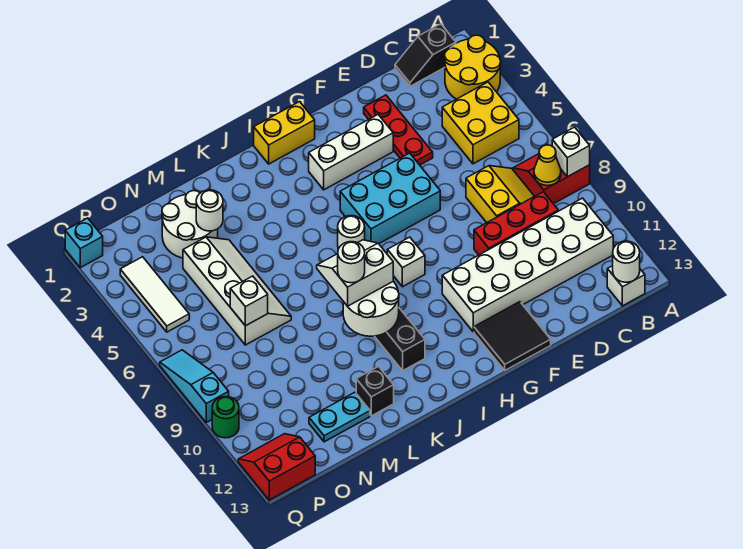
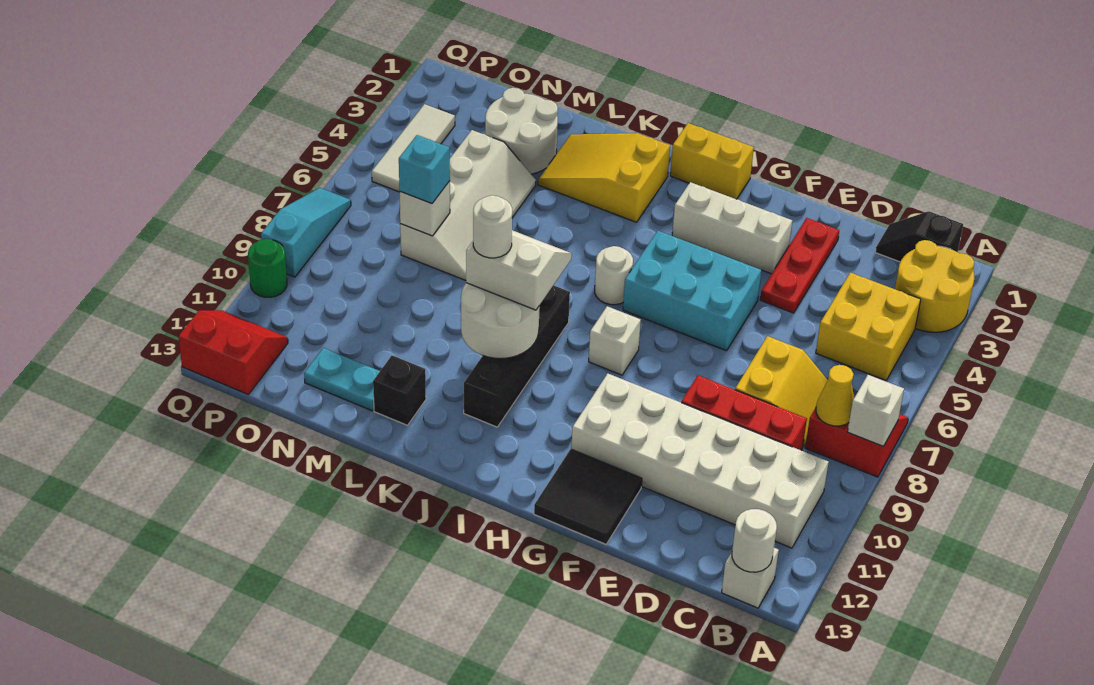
none -> yellow 2x3 slope [538,133,670,222]
white 1x1 round brick [196,190,223,231] -> none
cyan 1x1 brick [65,218,103,268] -> cyan 1x1 brick moved to [399,135,450,204]

